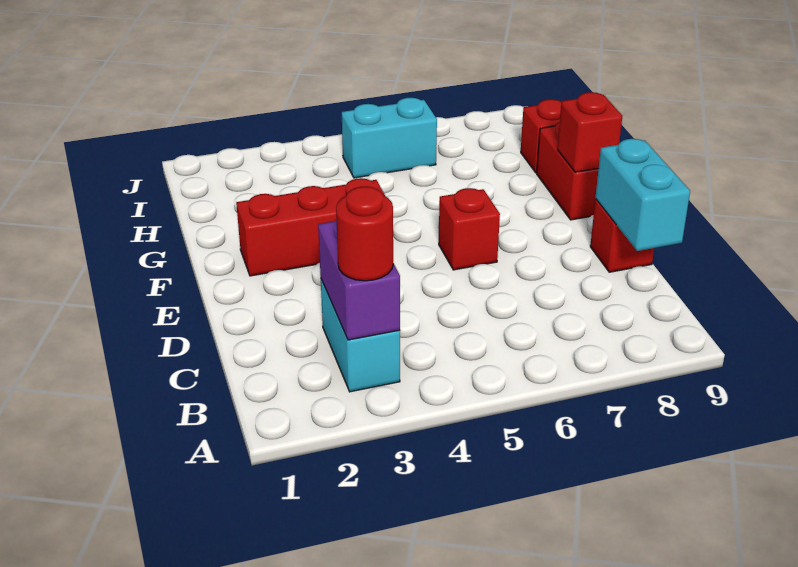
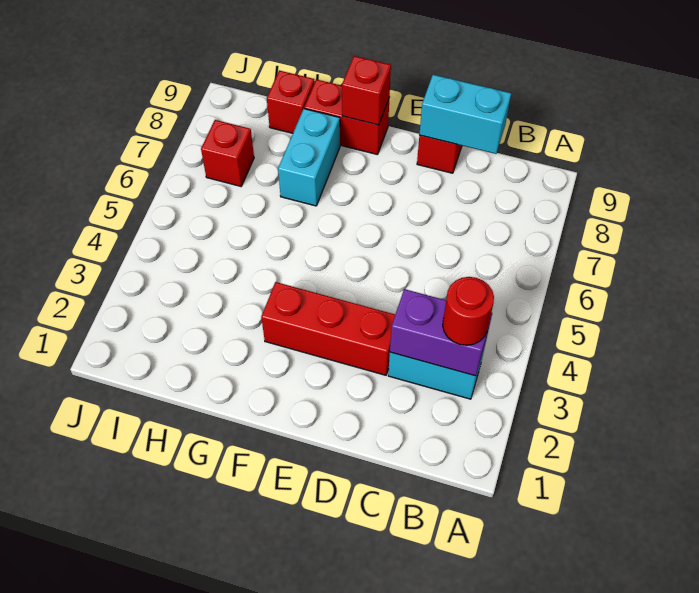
red 1x1 brick [439,188,500,270] -> red 1x1 brick moved to [201,120,254,186]
red 1x3 brick [236,178,385,276] -> red 1x3 brick turned to [261,282,395,375]
cyan 1x2 brick [342,98,437,178] -> cyan 1x2 brick moved to [278,109,340,206]

